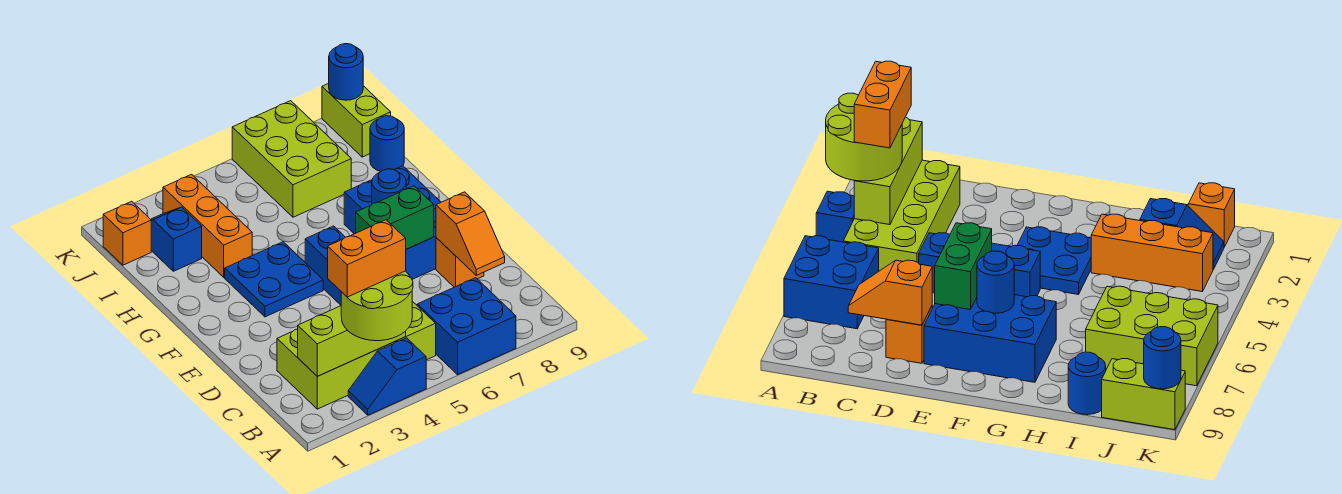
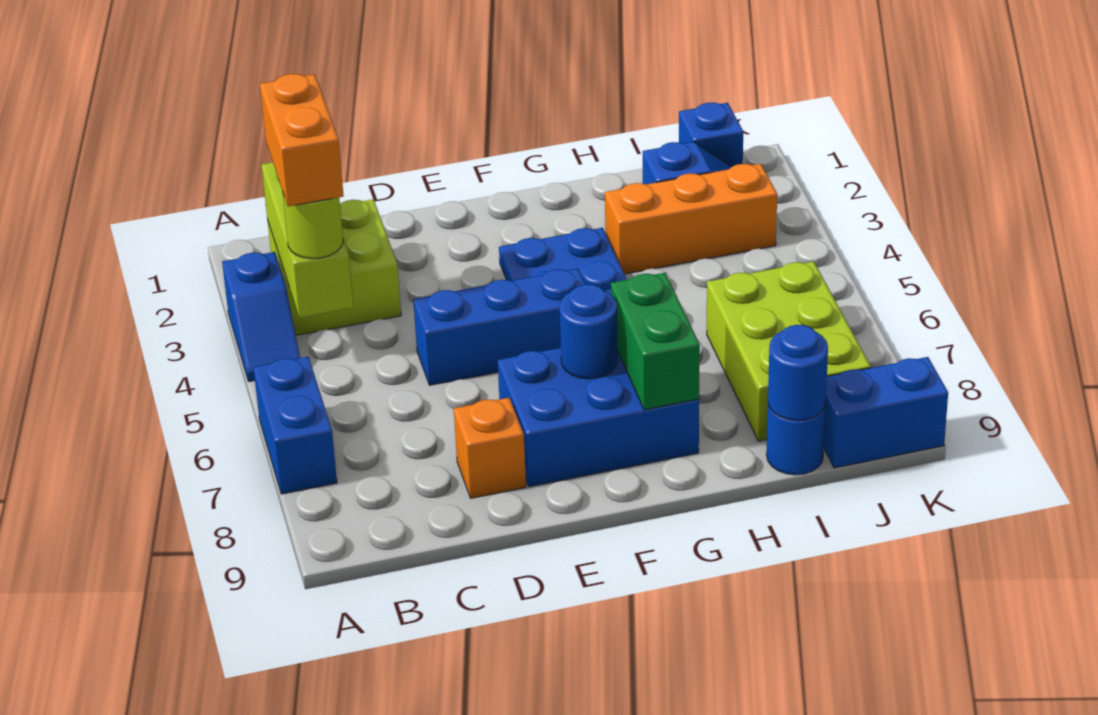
blue 1x2 slope [348,338,426,415] -> blue 1x2 slope turned to [222,252,300,382]
lime 2x2 round brick [341,271,413,341] -> lime 1x1 round brick [282,191,343,259]
blue 2x2 brick [417,278,516,374] -> blue 1x2 brick [253,357,337,494]
lime 2x4 brick [277,301,436,409] -> lime 2x2 brick [267,199,401,335]
orange 1x2 slope [436,192,505,275] -> none
green 1x2 brick [356,186,434,249] -> green 1x2 brick moved to [611,273,700,410]
lime 2x3 brick [232,101,351,217] -> lime 2x3 brick turned to [707,261,871,441]
orange 1x1 brick [103,201,151,265] -> blue 1x1 brick [679,103,743,167]
lime 1x2 brick [322,83,391,157] -> blue 1x2 brick [824,357,948,468]
blue 1x1 round brick [329,44,363,100] -> blue 1x1 round brick moved to [768,325,828,421]

